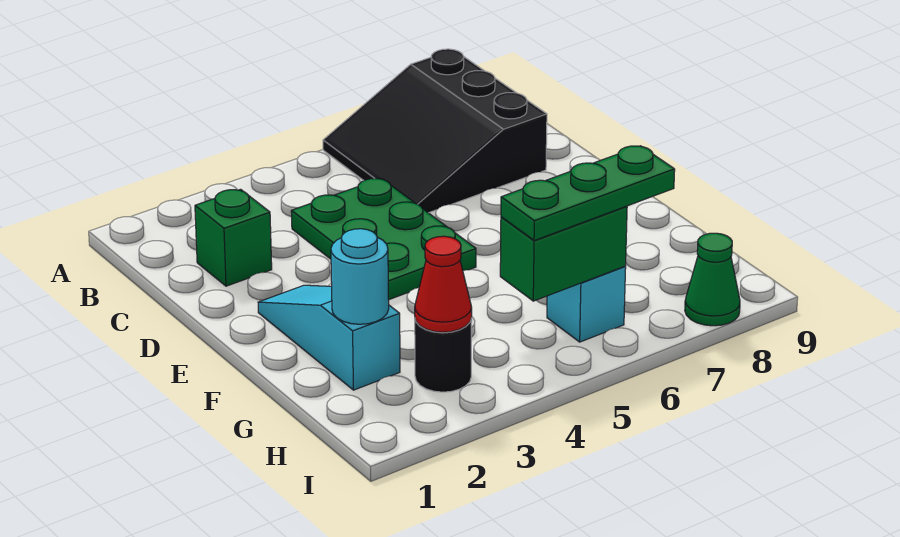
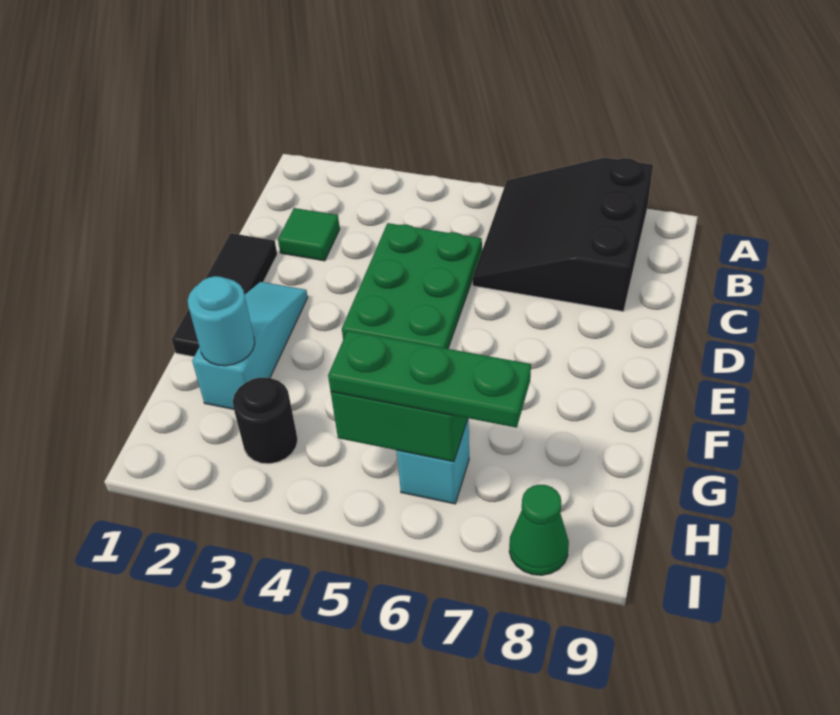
green 1x1 brick [195,189,272,286] -> green 1x1 tile [278,208,340,261]
none -> black 1x3 tile [172,233,277,357]
red 1x1 cone [415,236,472,332] -> none

